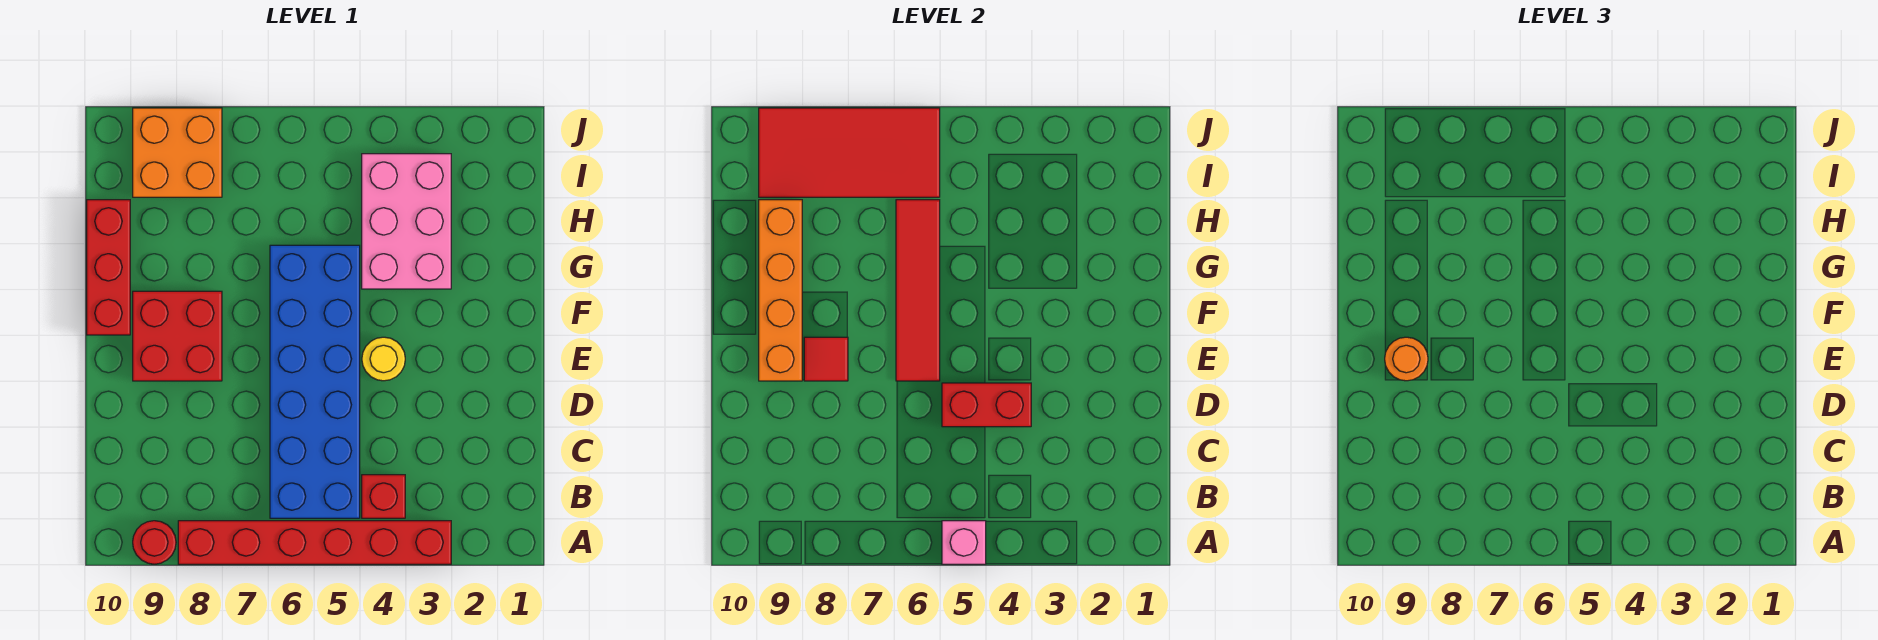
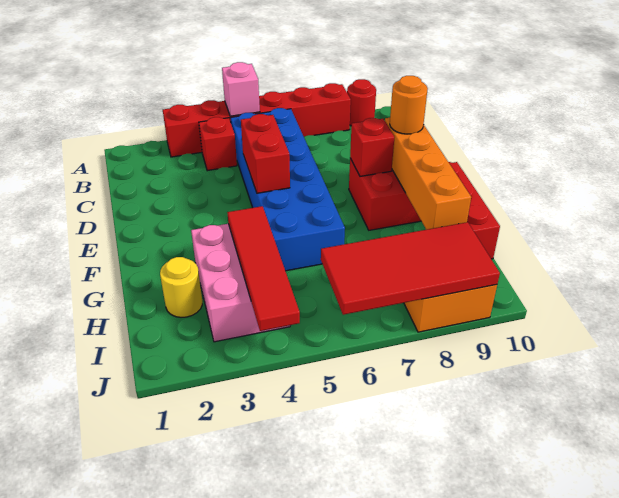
red 1x2 brick [942,383,1031,427] -> red 1x2 brick turned to [241,114,290,193]
yellow 1x1 round brick [362,337,405,381] -> yellow 1x1 round brick moved to [160,257,202,317]
red 1x4 tile [896,200,940,381] -> red 1x4 tile moved to [227,206,300,331]
red 1x1 tile [804,337,848,381] -> red 1x1 brick [350,118,394,176]

